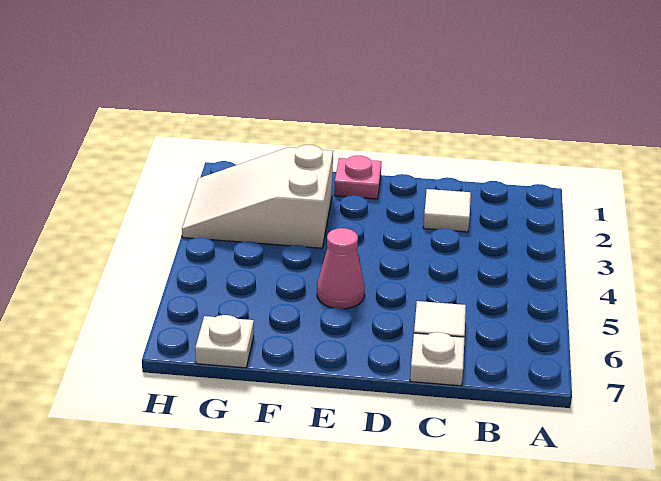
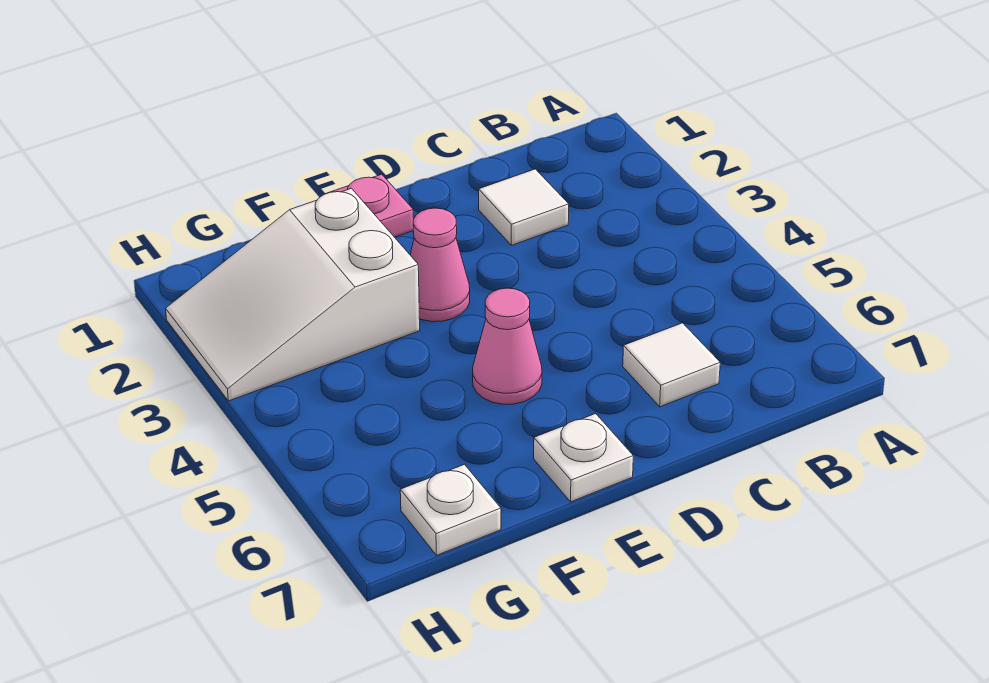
white 1x1 plate [410,332,465,386] -> white 1x1 plate moved to [534,414,633,502]
none -> pink 1x1 cone [410,208,470,322]

